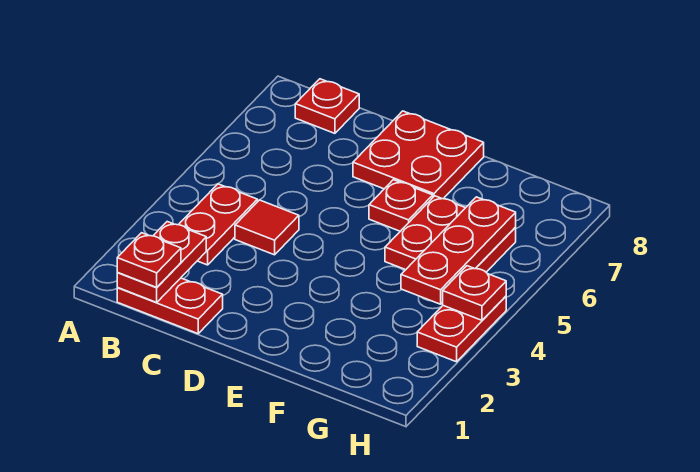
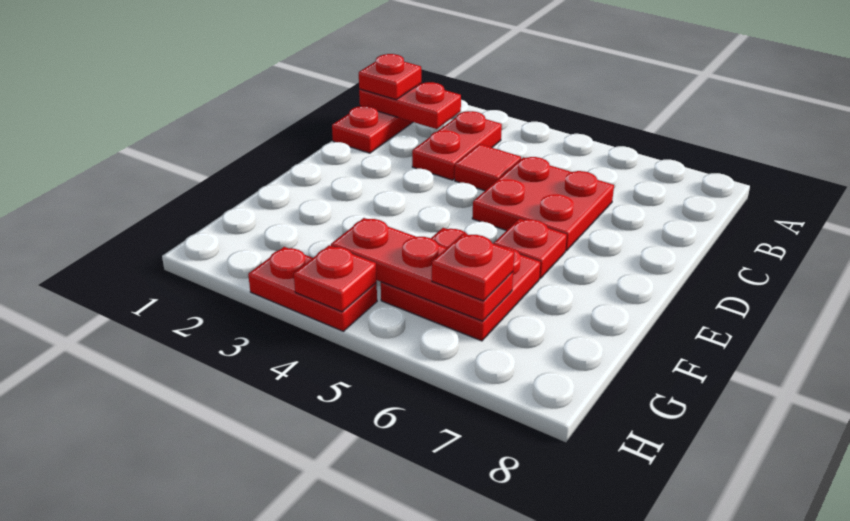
red 1x2 plate [179,184,257,265] -> red 1x2 plate turned to [412,111,502,180]
red 1x1 plate [295,79,359,133] -> red 1x1 plate moved to [432,233,514,301]
red 2x2 plate [353,111,484,199] -> red 2x2 plate moved to [472,157,614,251]

